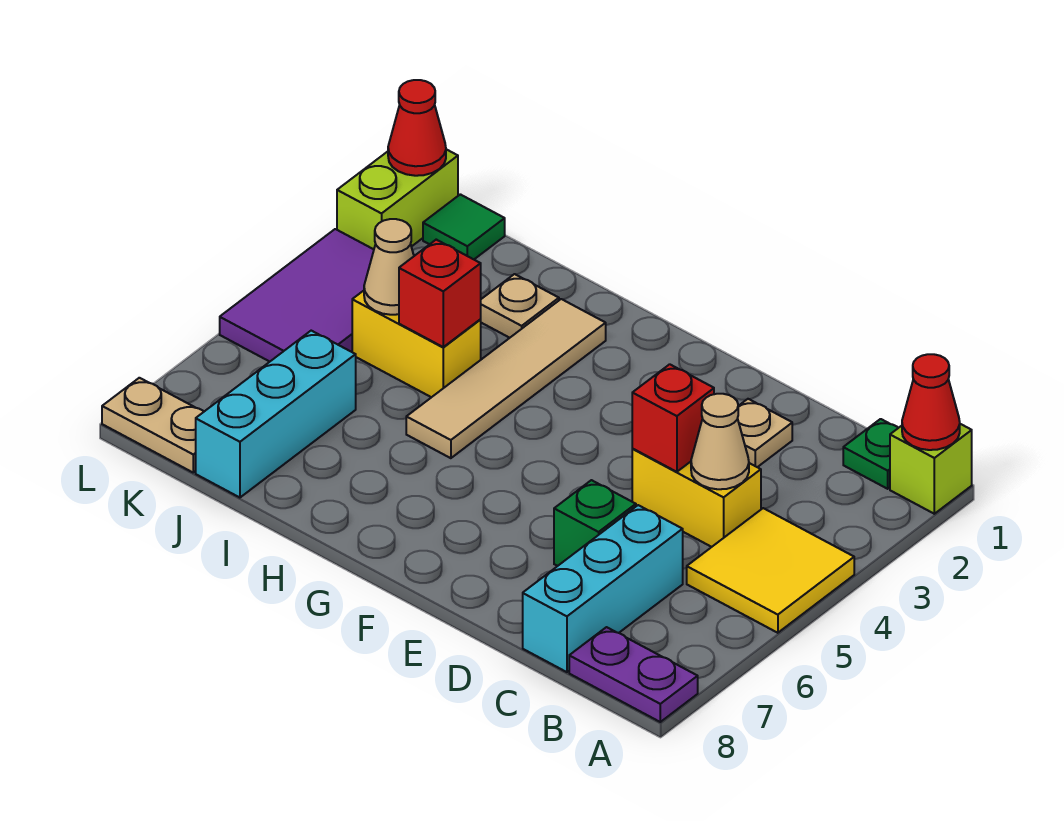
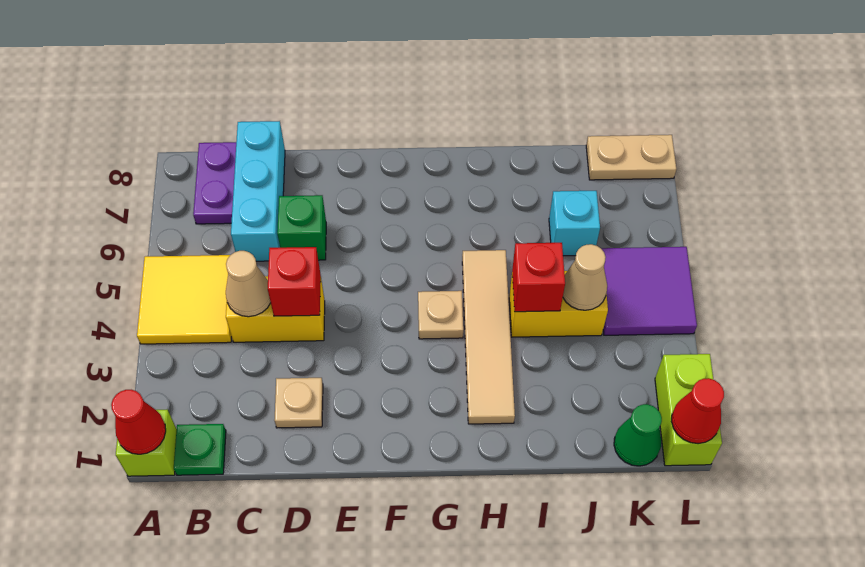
purple 1x2 plate [569,627,698,722] -> purple 1x2 plate turned to [193,142,236,224]
tan 1x1 plate [480,274,559,338] -> tan 1x1 plate moved to [418,291,463,339]
cyan 1x3 brick [196,331,356,498] -> cyan 1x1 brick [549,191,600,256]
green 1x1 tile [423,194,505,259] -> green 1x1 cone [614,404,662,466]
purple 2x3 tile [220,229,374,362] -> purple 2x2 tile [601,247,697,335]

